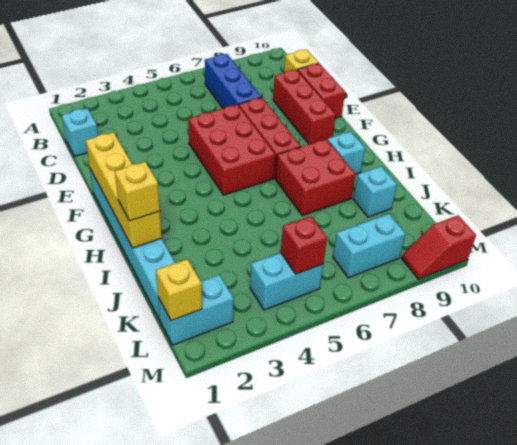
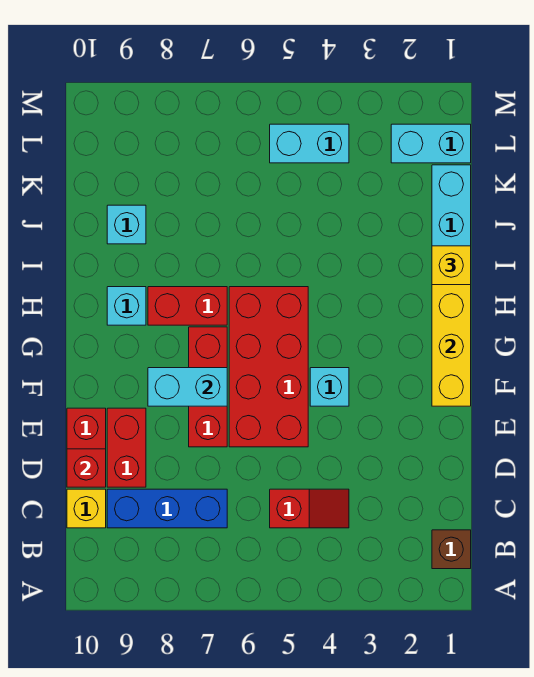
none -> brown 1x1 brick [432,530,471,569]
blue 1x3 brick [205,54,261,108] -> blue 1x3 brick turned to [107,489,227,528]
cyan 1x1 brick [62,108,98,156] -> cyan 1x1 brick moved to [310,368,349,406]
red 1x3 brick [273,70,336,144] -> red 1x2 brick [107,408,146,487]
red 2x3 brick [188,105,275,195] -> red 2x4 brick [229,287,308,447]
red 2x2 brick [275,139,356,216] -> red 1x2 brick [148,287,227,325]
yellow 1x1 brick [156,259,202,321] -> none
red 1x1 brick [281,216,327,274] -> red 1x1 brick moved to [67,449,106,487]
cyan 1x2 brick [333,214,406,278] -> cyan 1x2 brick moved to [148,368,227,406]
red 1x2 slope [402,215,476,279] -> red 1x2 slope moved to [270,489,349,528]

